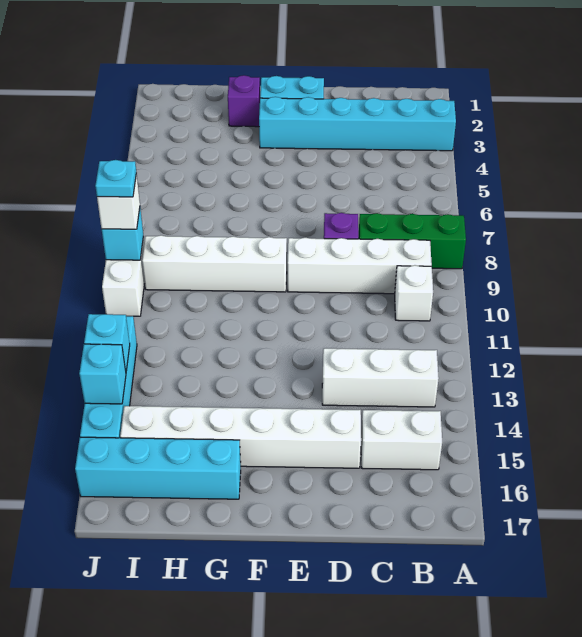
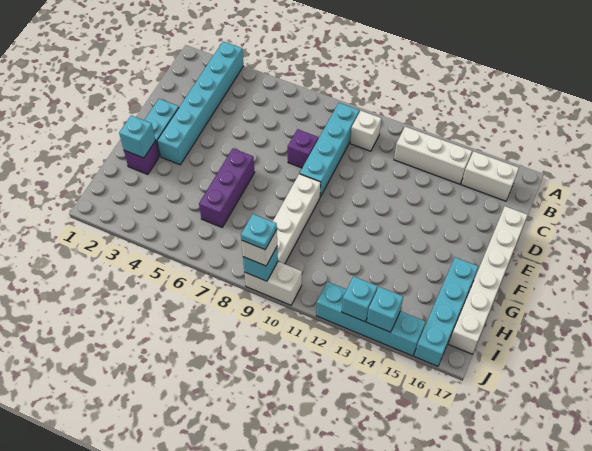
green 1x3 brick [358,213,466,269] -> none
white 1x4 brick [288,238,432,294] -> cyan 1x4 brick [300,103,359,197]
white 1x3 brick [322,348,439,407] -> white 1x3 brick turned to [394,127,472,184]
white 1x2 brick [361,410,442,470] -> white 1x2 brick turned to [461,151,519,201]
white 1x6 brick [120,406,361,468] -> white 1x6 brick moved to [449,206,527,354]
none -> purple 1x3 brick [199,149,255,227]
none -> cyan 1x1 brick [119,116,155,158]

